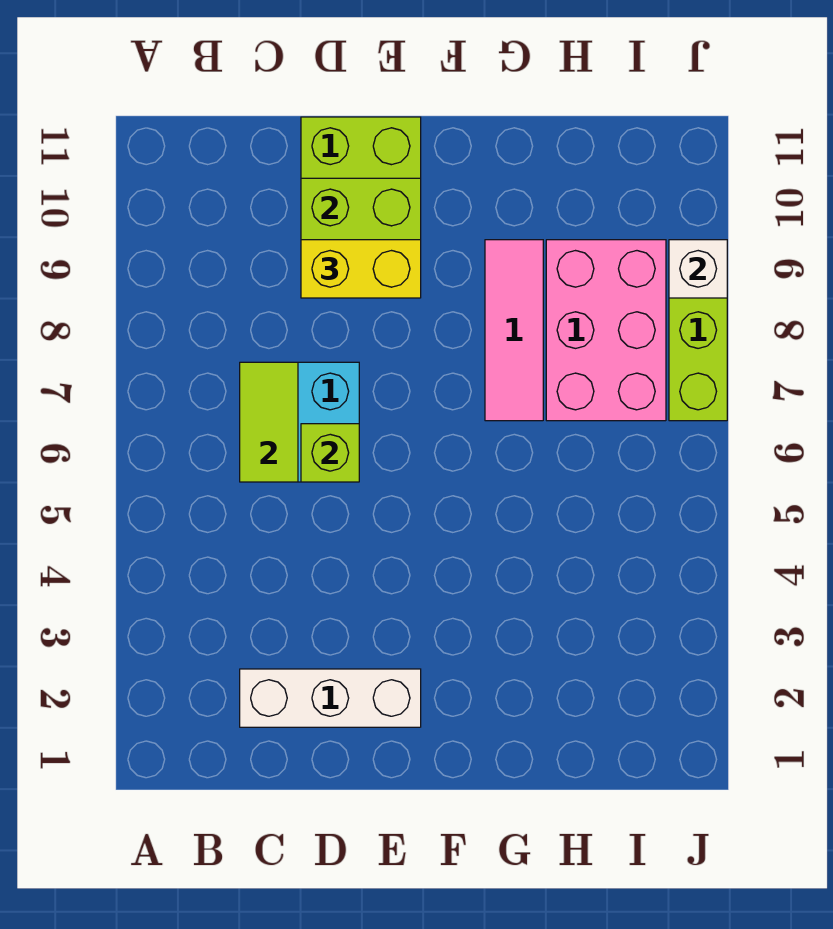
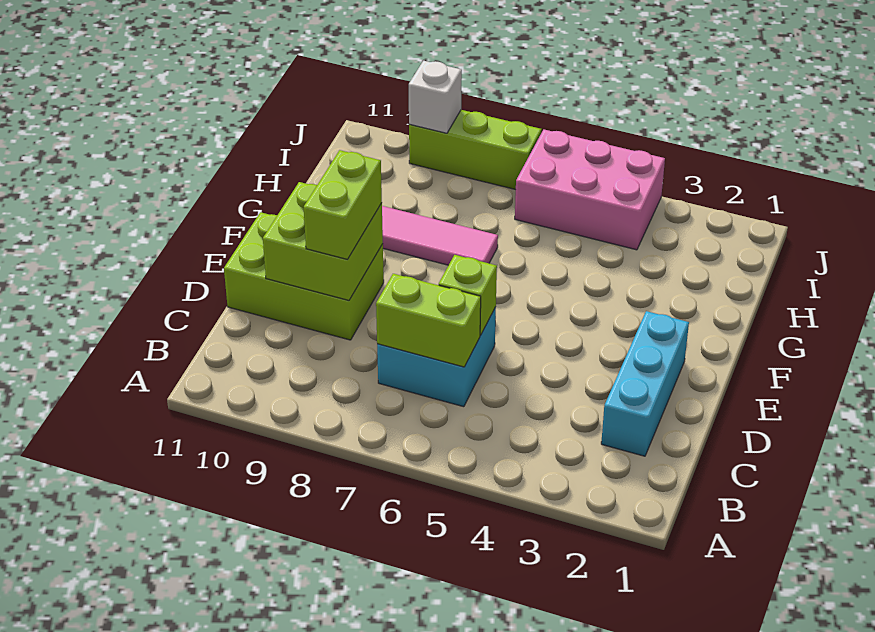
white 1x3 brick [240,669,421,727] -> cyan 1x3 brick [601,311,689,456]
lime 1x2 tile [240,362,298,482] -> lime 1x2 brick [376,274,481,367]
yellow 1x2 brick [301,240,421,298] -> lime 1x2 brick [304,150,382,259]
pink 2x3 brick [546,240,666,421] -> pink 2x3 brick moved to [515,130,665,250]

